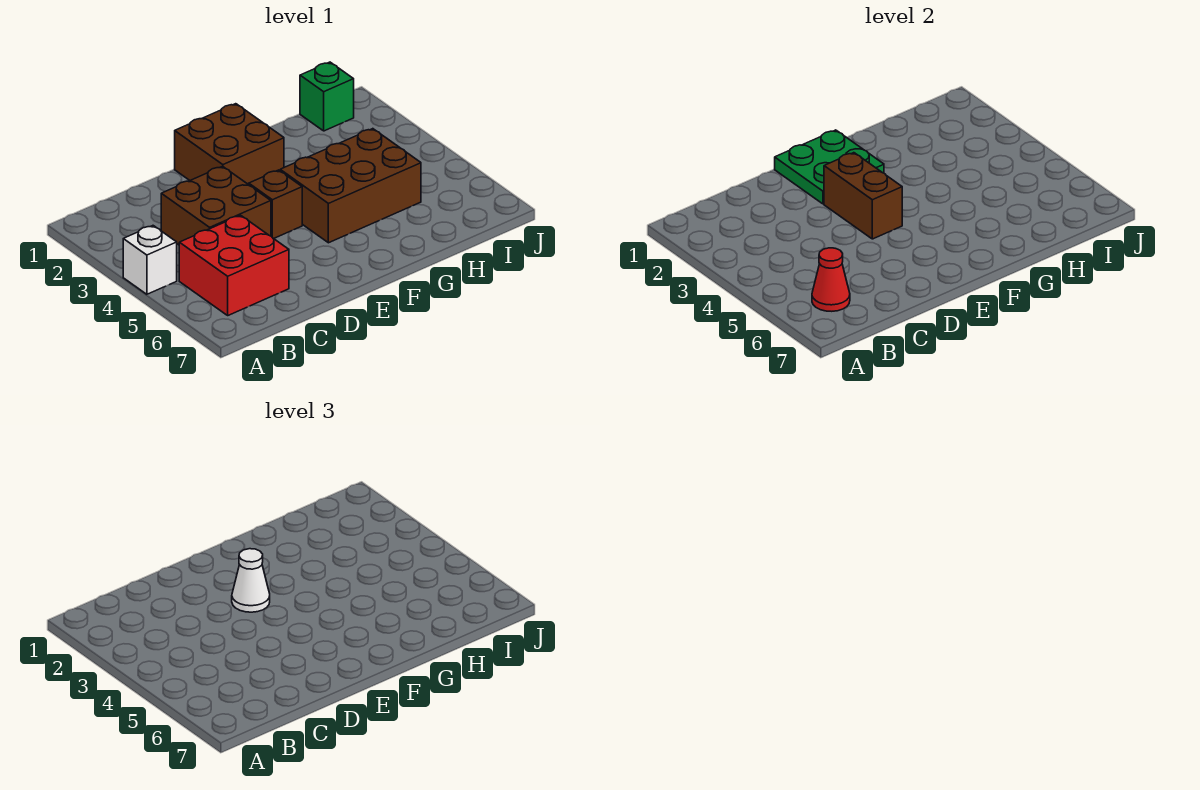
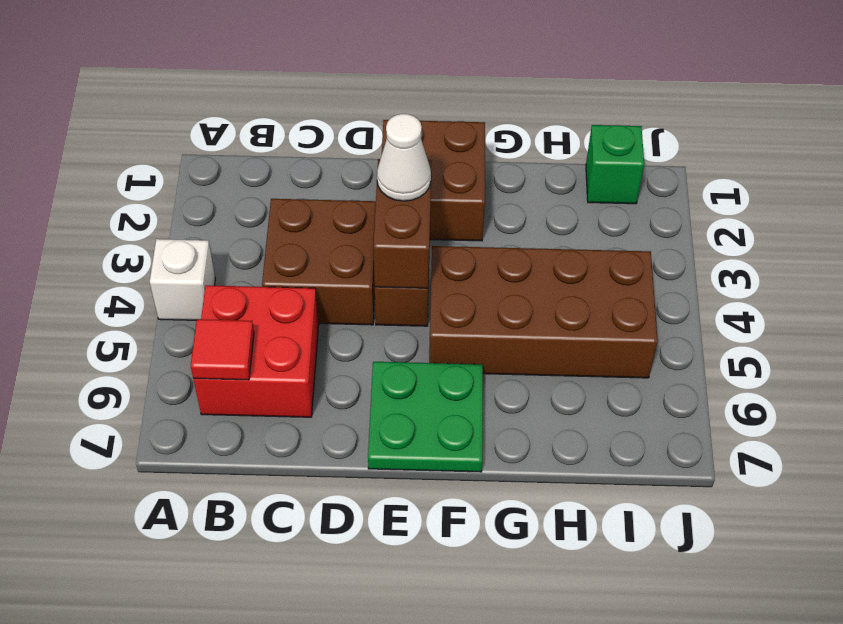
red 1x1 cone [812,248,850,311] -> red 1x1 tile [191,319,254,380]
green 2x2 plate [775,130,884,204] -> green 2x2 plate moved to [368,362,483,472]
brown 2x3 brick [280,129,421,243] -> brown 2x4 brick [429,246,658,378]

